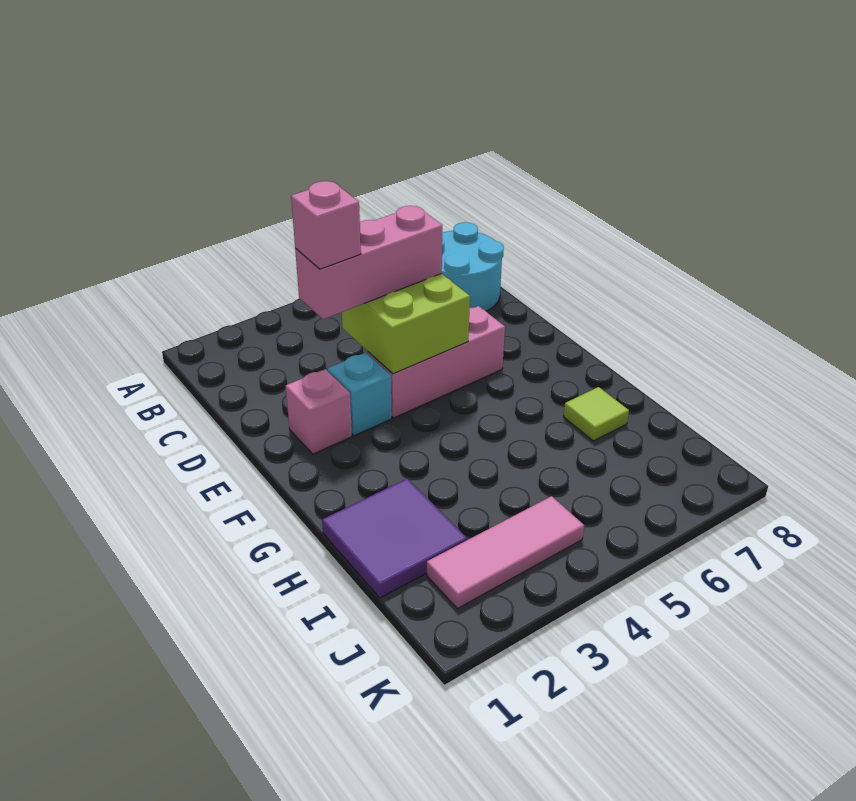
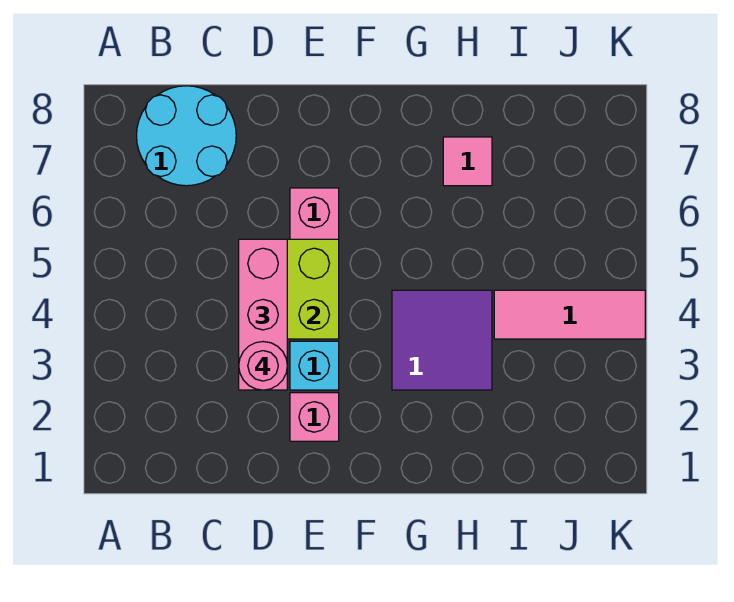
pink 1x1 brick [291,181,361,269] -> pink 1x1 round brick [239,342,287,390]
purple 2x2 tile [322,479,467,598] -> purple 2x2 tile moved to [392,290,492,390]
lime 1x1 tile [564,387,629,441] -> pink 1x1 tile [443,137,492,186]
pink 1x3 tile [427,496,584,608] -> pink 1x3 tile turned to [494,290,645,339]

